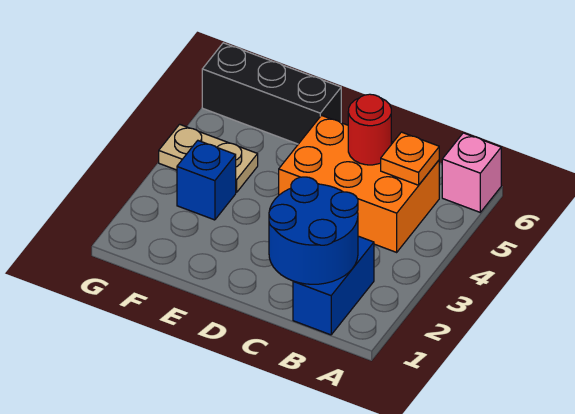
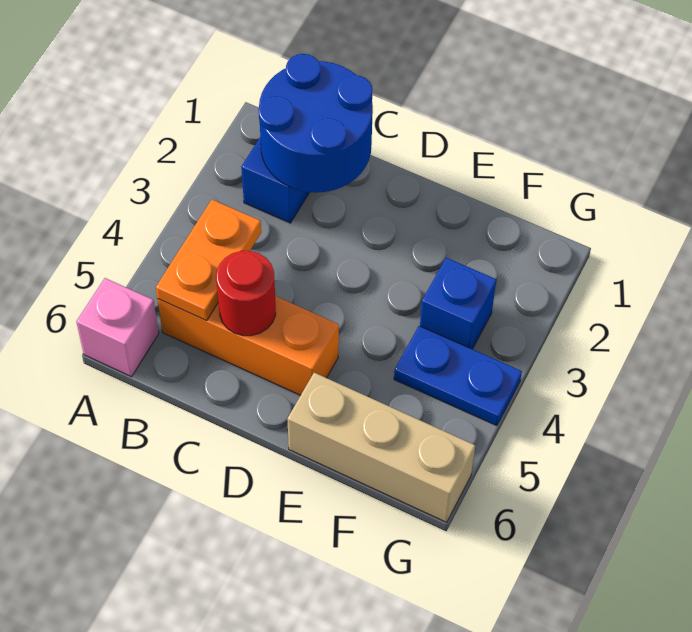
orange 2x3 brick [279,115,439,252] -> orange 1x3 brick [158,296,339,395]
orange 1x1 plate [381,132,439,185] -> orange 1x2 plate [156,200,261,321]
black 1x3 brick [202,43,341,144] -> tan 1x3 brick [287,373,475,522]
tan 1x2 plate [159,124,258,192] -> blue 1x2 plate [394,326,522,426]

